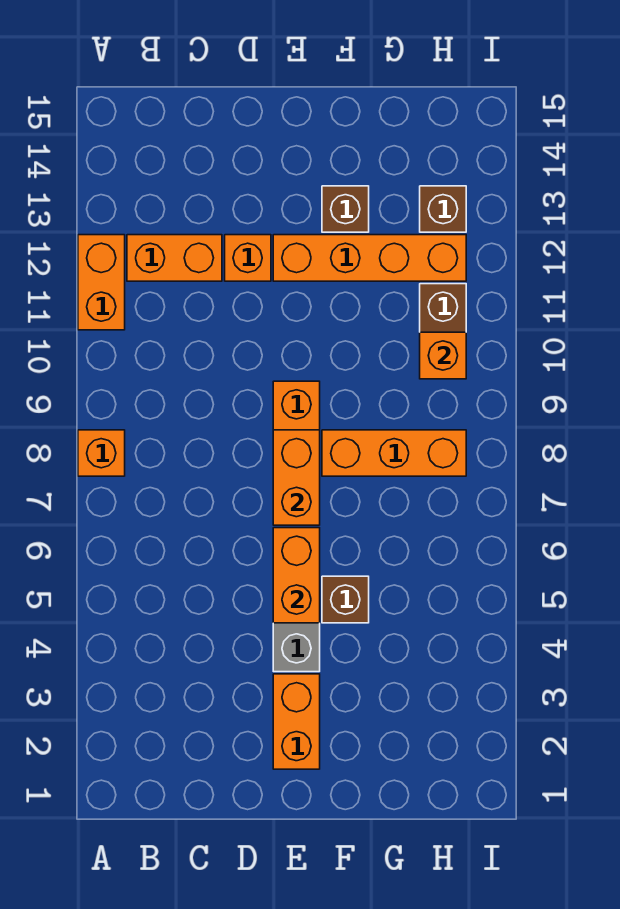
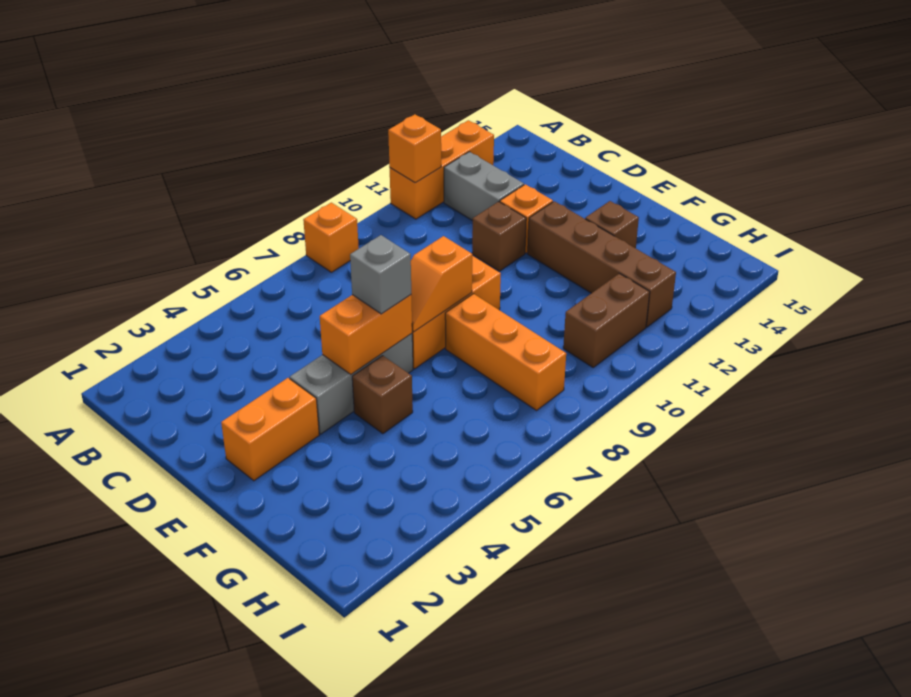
orange 1x2 brick [78,235,125,330] -> orange 1x3 brick [390,120,494,219]
orange 1x2 brick [127,235,222,281] -> grey 1x2 brick [444,152,524,221]
none -> grey 1x1 brick [350,235,411,314]
orange 1x2 brick [273,430,320,525] -> orange 1x2 slope [411,236,473,332]
orange 1x4 brick [273,235,466,281] -> brown 1x4 brick [528,201,676,327]
orange 1x1 brick [420,332,466,379] -> orange 1x1 brick moved to [388,114,441,183]
brown 1x1 brick [420,186,466,232] -> brown 1x1 brick moved to [472,202,526,271]

